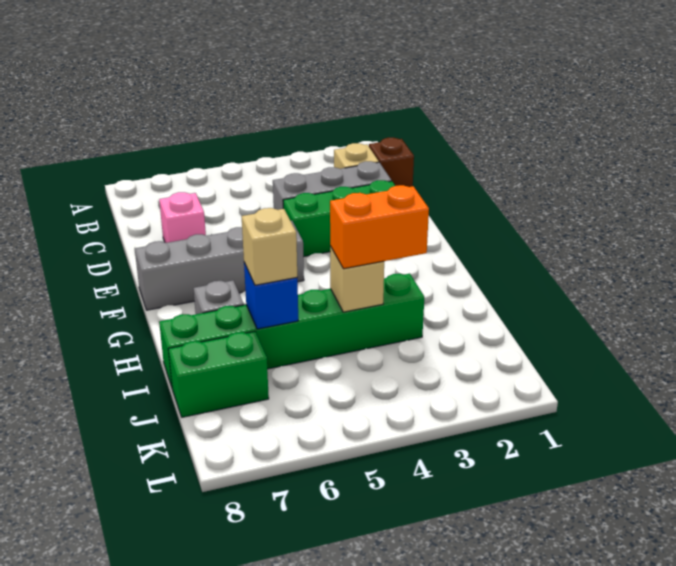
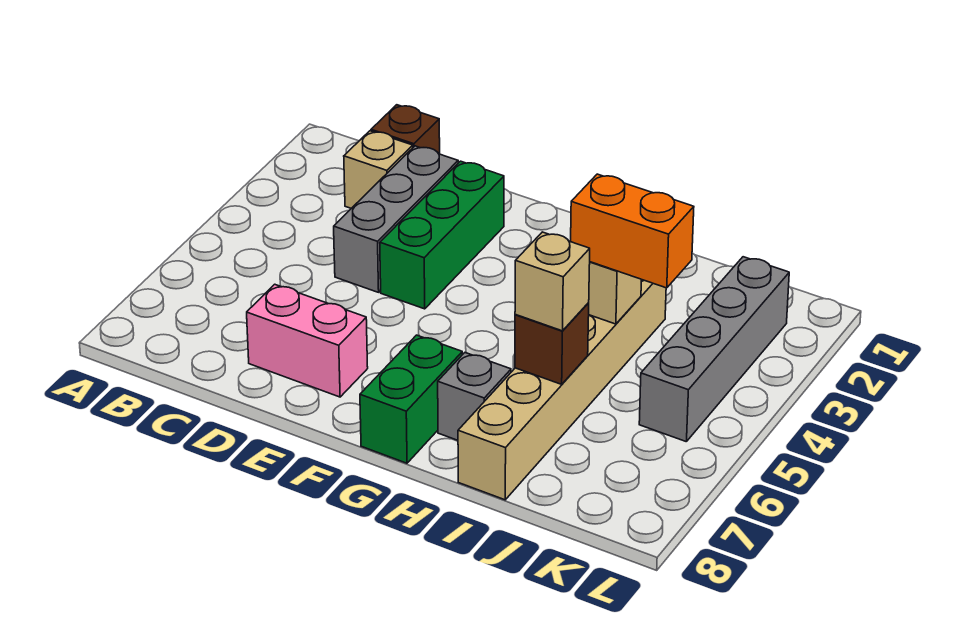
pink 1x1 brick [159,192,206,243] -> pink 1x2 brick [247,284,368,397]
grey 1x4 brick [135,221,304,310] -> grey 1x4 brick moved to [639,257,789,442]
green 1x6 brick [159,274,424,387] -> tan 1x6 brick [458,280,666,500]
orange 1x2 brick [330,185,429,269] -> orange 1x2 brick turned to [571,174,694,288]
blue 1x1 brick [244,263,298,329] -> brown 1x1 brick [515,303,589,384]
green 1x2 brick [168,331,269,417] -> green 1x2 brick moved to [360,335,462,463]

